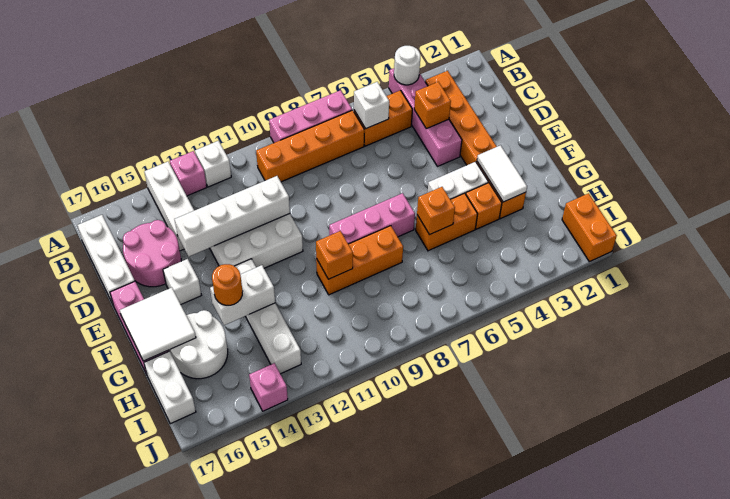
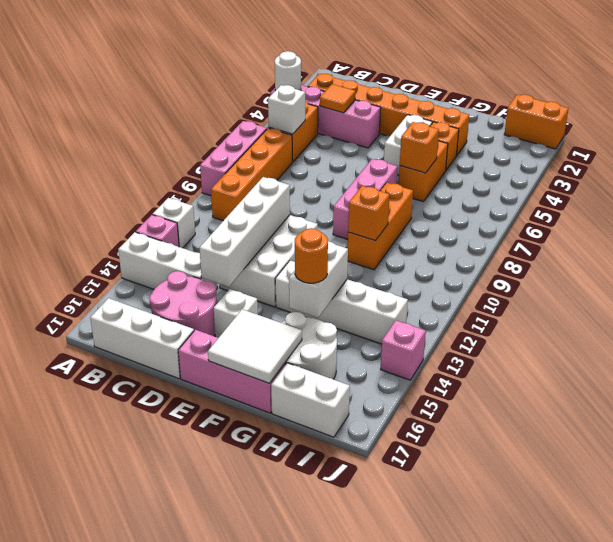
orange 1x1 brick [414,82,451,129] -> orange 1x1 tile [320,84,356,113]
white 1x2 tile [477,145,527,202] -> none

